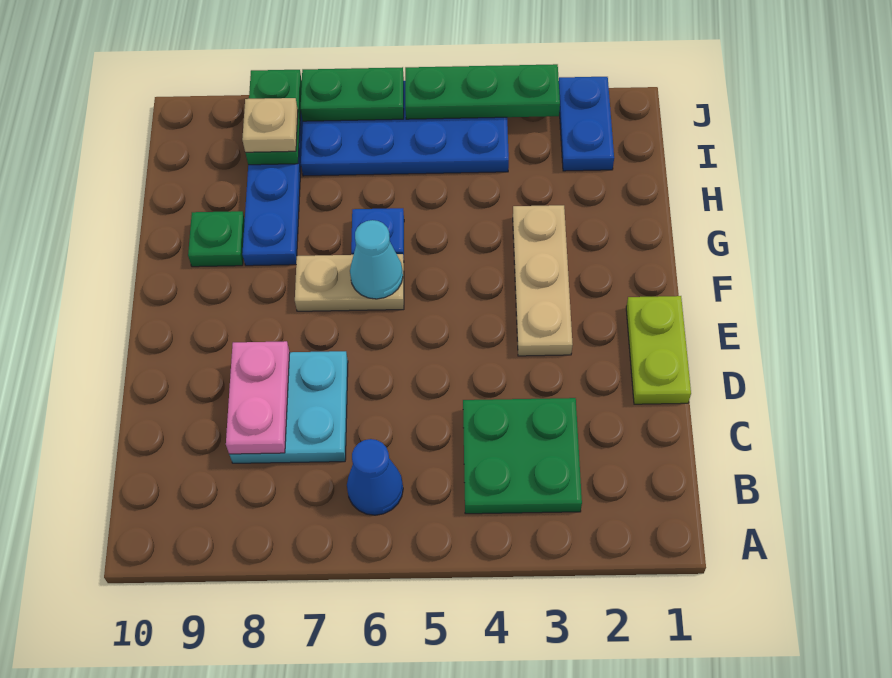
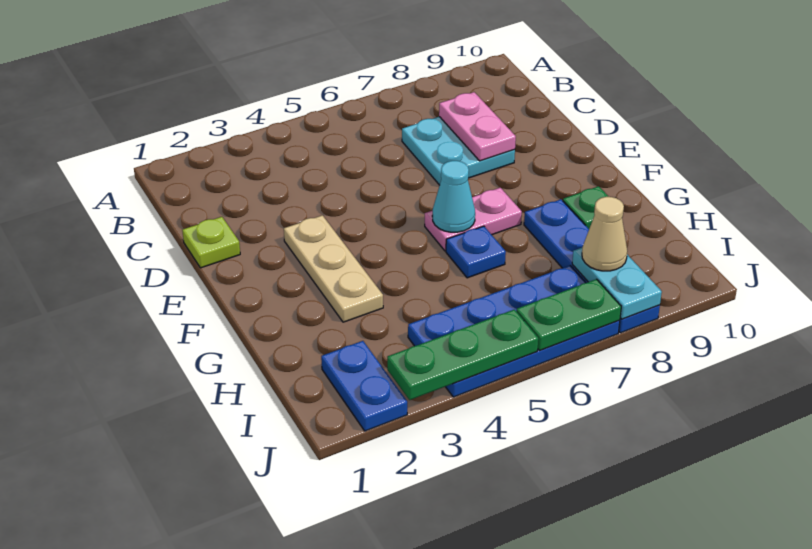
green 2x2 plate [463,398,582,514] -> none
blue 1x1 cone [347,439,403,515] -> none
lime 1x2 plate [626,296,691,404] -> lime 1x1 plate [182,217,240,268]
tan 1x2 plate [295,254,404,311] -> pink 1x2 plate [425,188,522,251]
green 1x2 plate [246,70,302,165] -> cyan 1x2 plate [572,247,662,319]
tan 1x1 plate [242,98,298,152] -> tan 1x1 cone [582,197,627,271]

